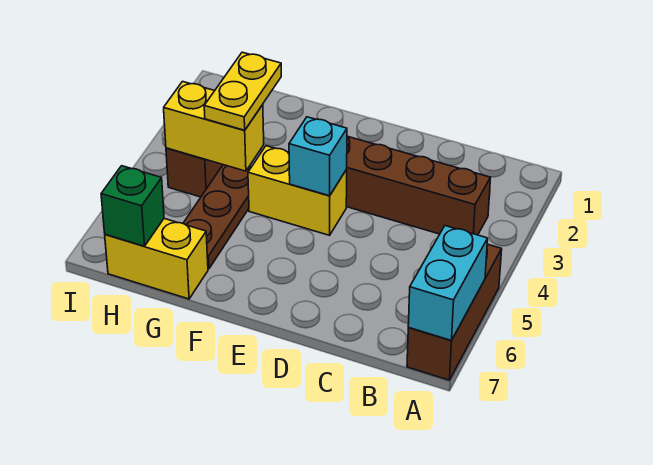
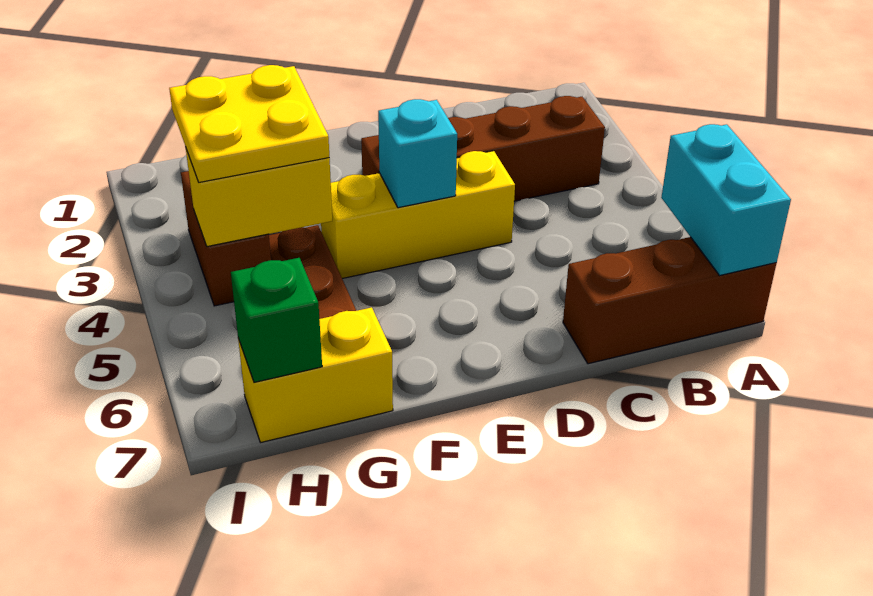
brown 1x3 brick [407,244,502,380] -> brown 1x3 brick turned to [563,237,776,364]
yellow 1x2 brick [248,146,347,235] -> yellow 1x3 brick [321,151,515,279]
yellow 1x2 plate [204,52,281,130] -> yellow 2x2 plate [169,65,329,182]

